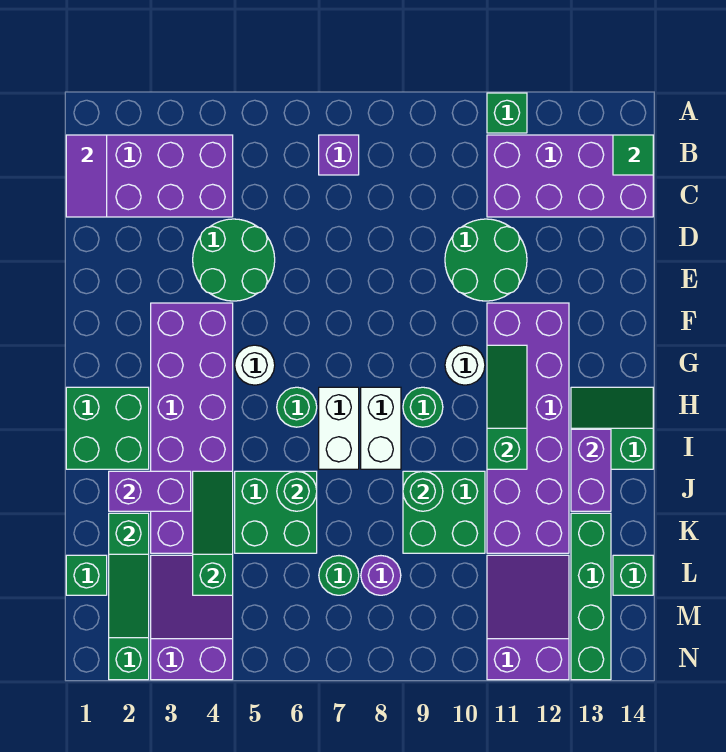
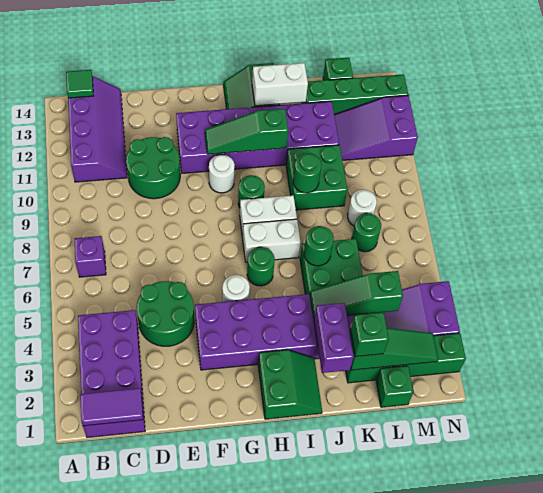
green 1x1 brick [487,93,527,133] -> green 1x1 brick moved to [351,312,389,356]
purple 2x4 brick [487,135,653,217] -> purple 2x4 slope [68,76,127,182]
green 2x2 brick [66,387,149,469] -> green 2x2 slope [258,350,322,419]
purple 1x2 brick [571,429,611,511] -> white 1x2 brick [252,63,308,106]
purple 1x1 round brick [361,556,401,595] -> white 1x1 round brick [348,190,377,226]

